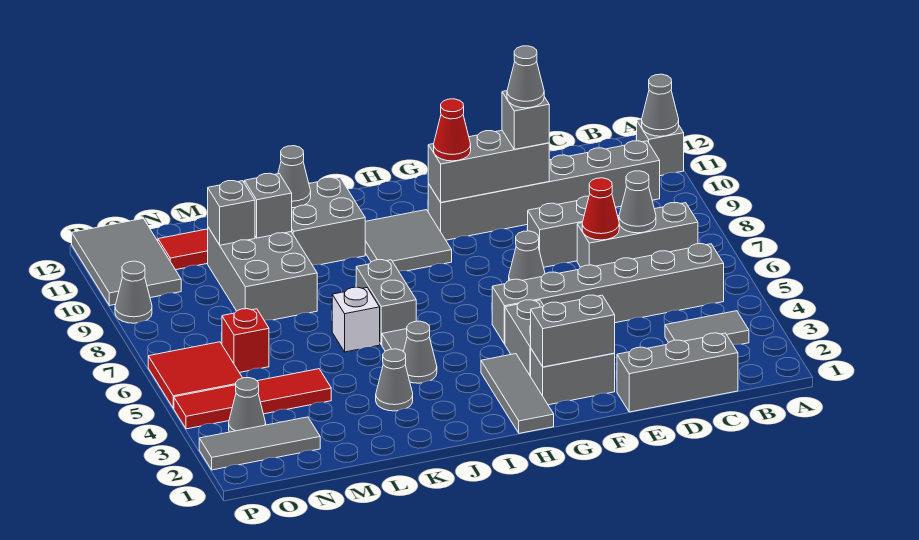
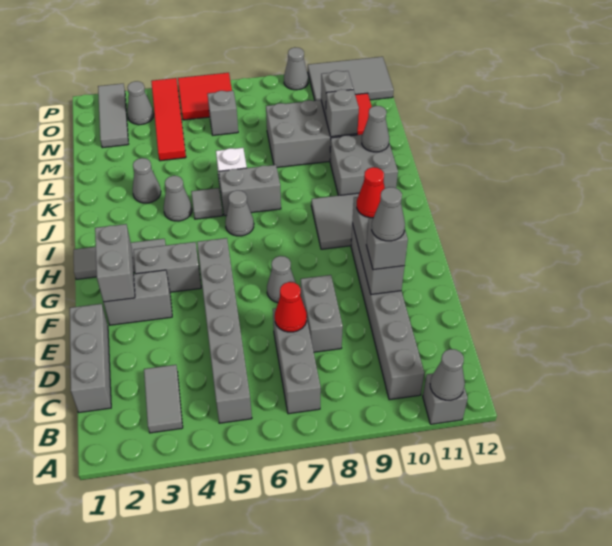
grey 1x1 cone [619,171,656,233] -> grey 1x1 cone moved to [225,190,254,236]
grey 1x2 brick [531,349,615,405] -> grey 1x2 brick turned to [103,270,172,325]
red 1x1 brick [222,309,269,373] -> grey 1x1 brick [208,91,238,135]

